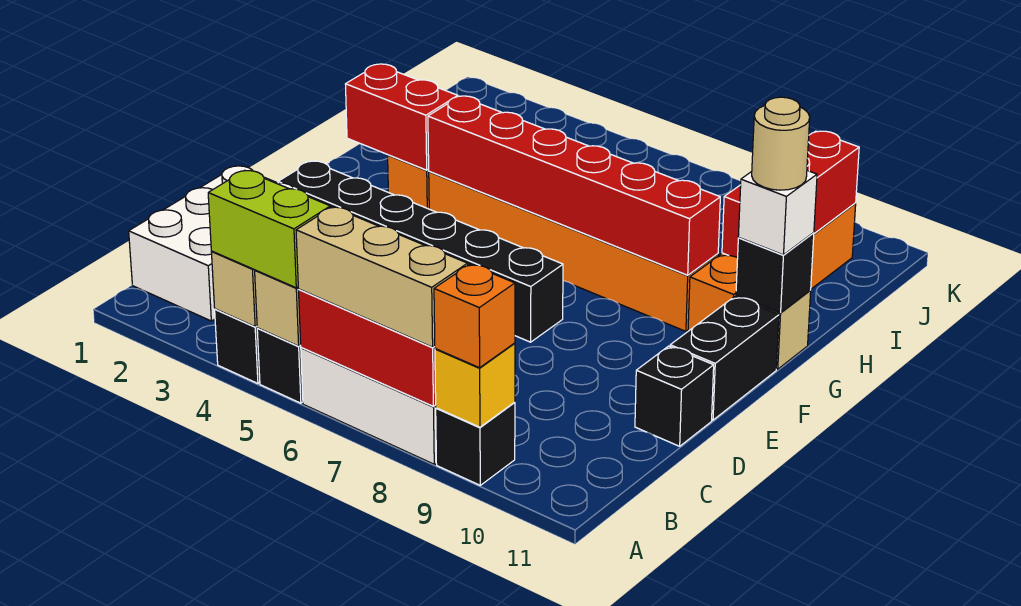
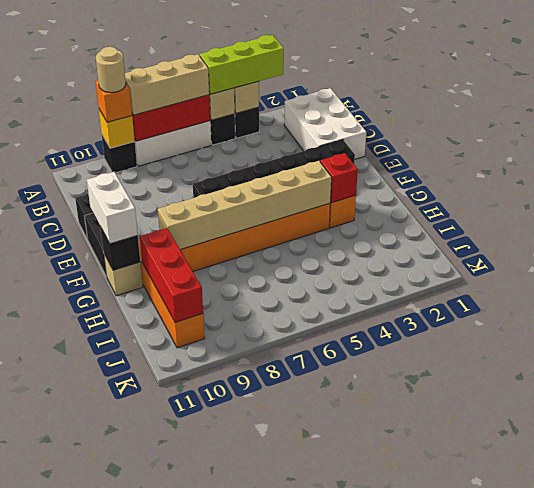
lime 1x2 brick [208,171,330,288] -> lime 1x3 brick [199,35,284,94]
red 1x2 brick [346,64,458,170] -> red 1x1 brick [320,153,358,203]
red 1x6 brick [428,96,720,275] -> tan 1x6 brick [158,161,332,250]
white 1x1 brick [738,171,817,255] -> white 1x2 brick [87,172,138,244]
tan 1x1 round brick [752,97,810,190] -> tan 1x1 round brick moved to [96,47,126,93]

